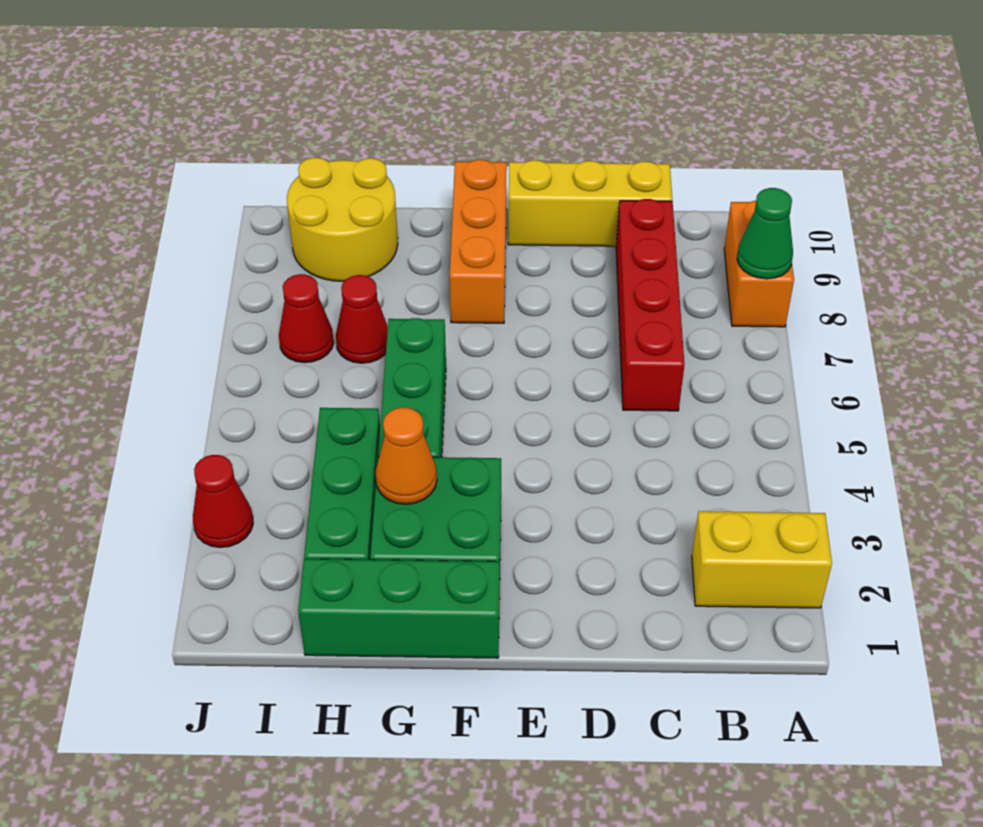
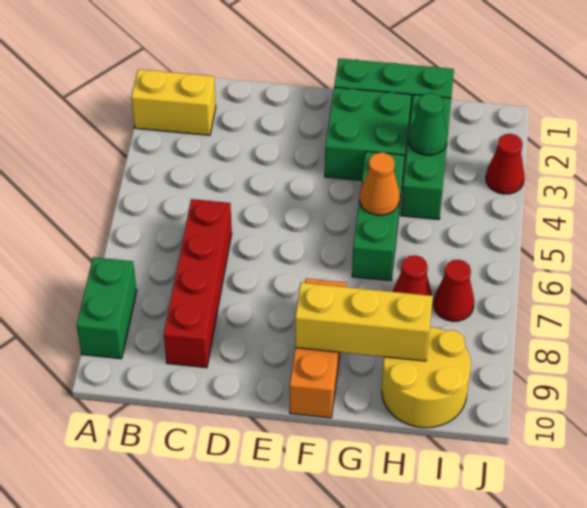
orange 1x2 brick [724,201,794,327] -> green 1x2 brick [77,257,137,359]
green 1x1 cone [737,188,793,279] -> green 1x1 cone moved to [408,93,448,155]
yellow 1x3 brick [508,160,672,246] -> yellow 1x3 brick moved to [295,283,433,361]
orange 1x1 cone [376,407,437,504] -> orange 1x1 cone moved to [360,152,400,215]

